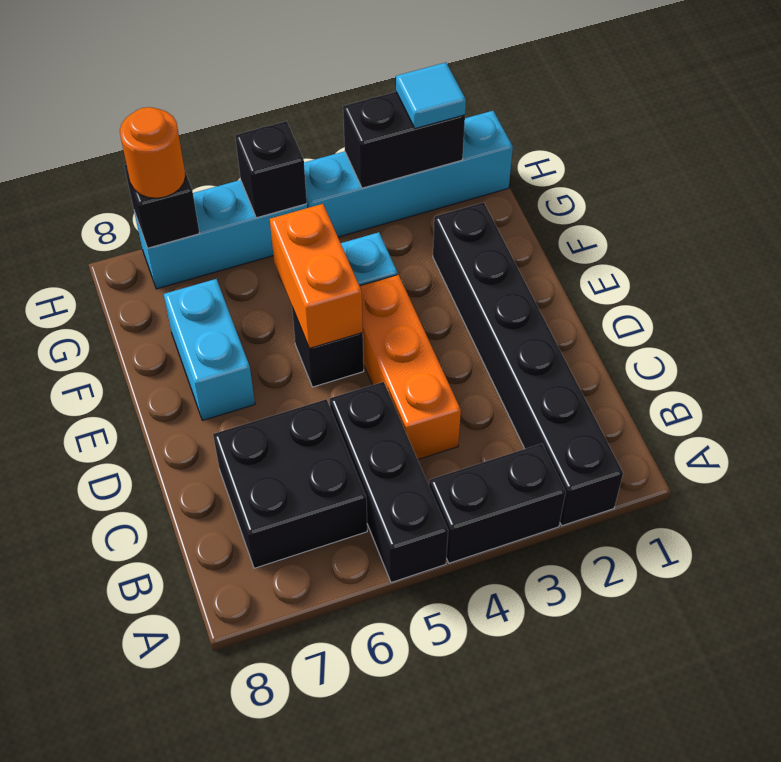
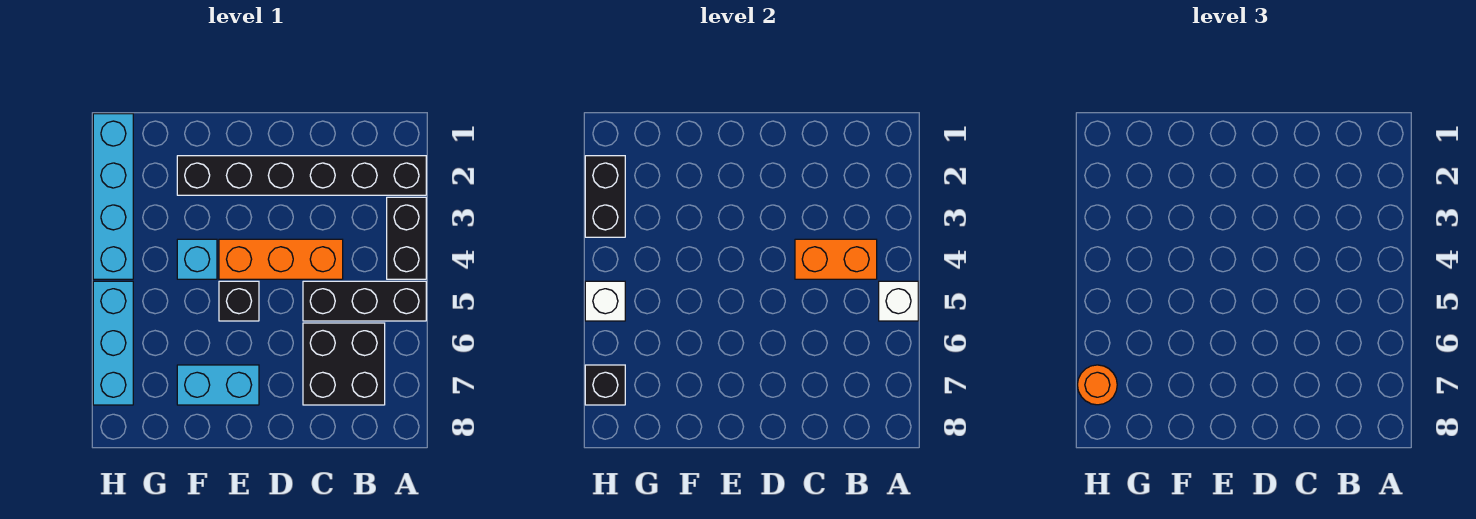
none -> white 1x1 brick [879,281,918,321]
orange 1x2 brick [270,204,363,348] -> orange 1x2 brick moved to [795,239,877,279]
cyan 1x1 tile [396,63,466,128] -> none
black 1x1 brick [235,121,307,218] -> white 1x1 brick [585,281,625,321]

